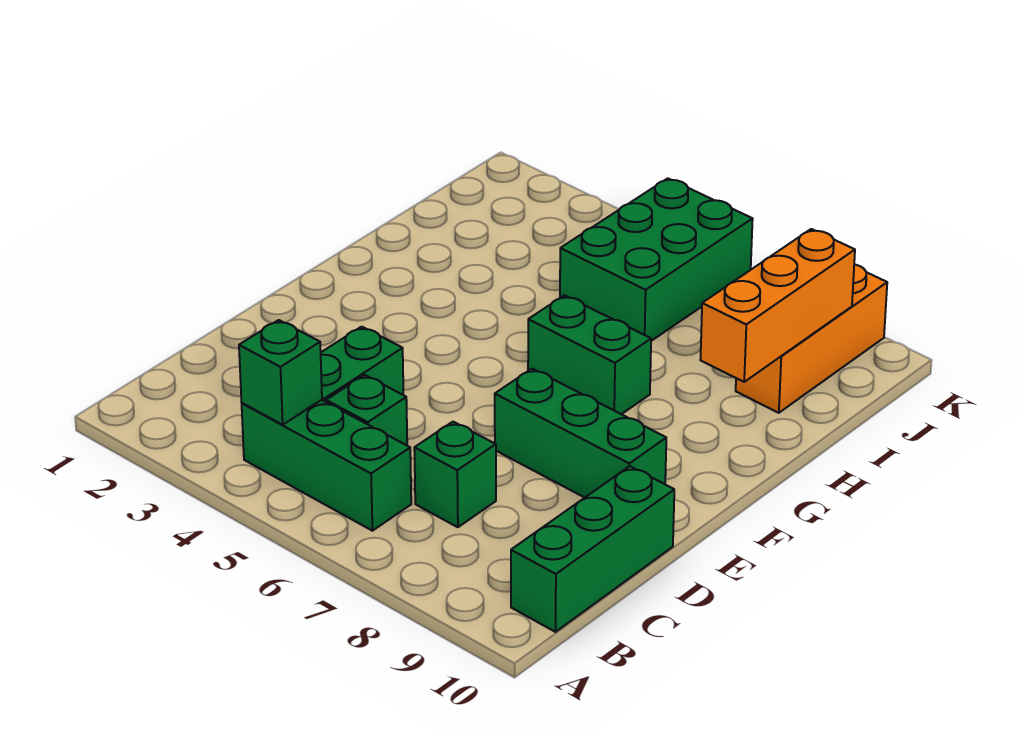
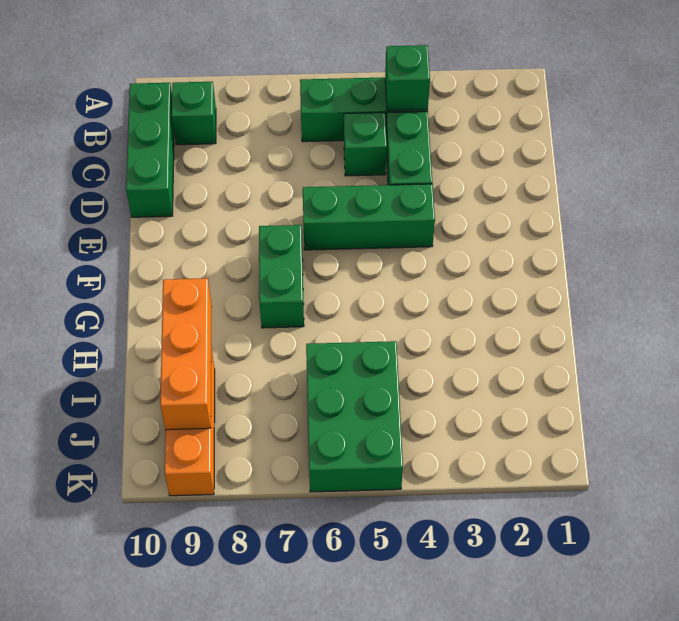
green 1x1 brick [414,422,496,527] -> green 1x1 brick moved to [172,82,216,145]
green 1x3 brick [495,369,666,498] -> green 1x3 brick moved to [303,184,435,250]
green 1x2 brick [528,295,651,414] -> green 1x2 brick turned to [259,225,304,328]

